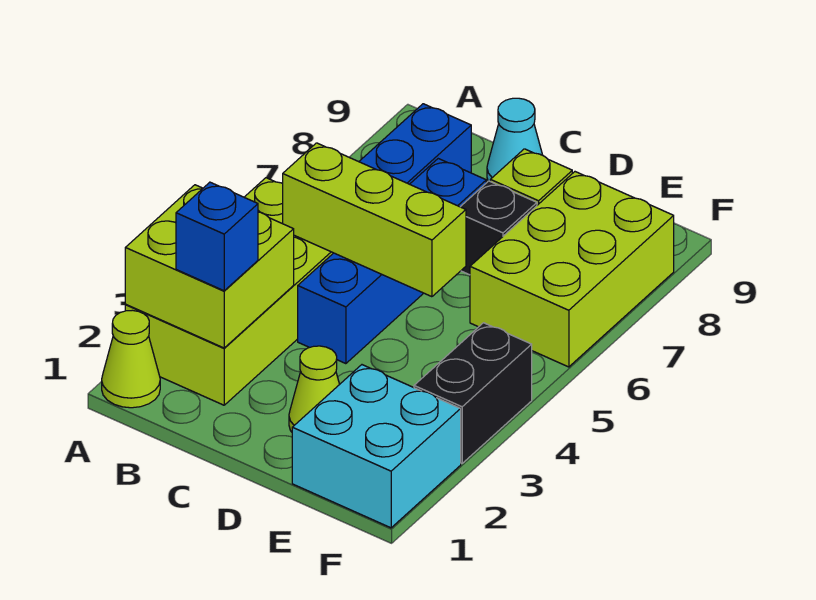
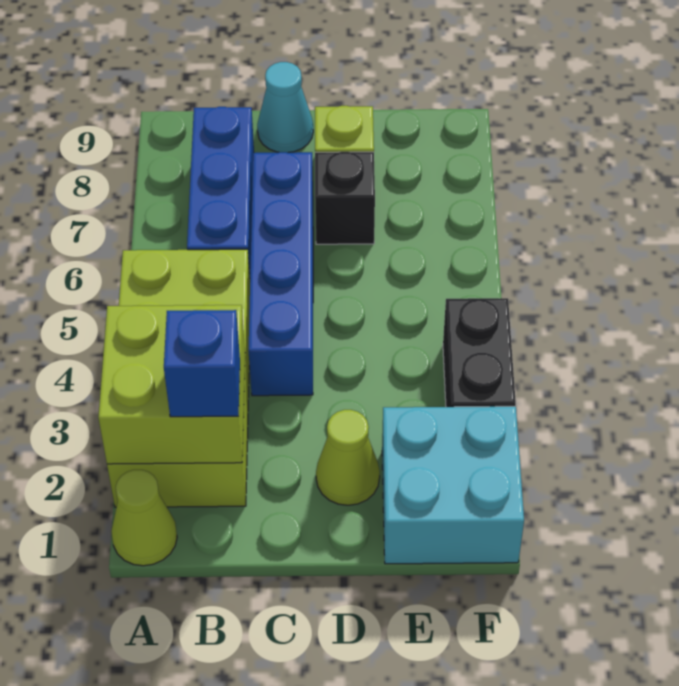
lime 1x3 brick [283,143,466,297] -> none
lime 2x3 brick [470,172,674,367] -> none

